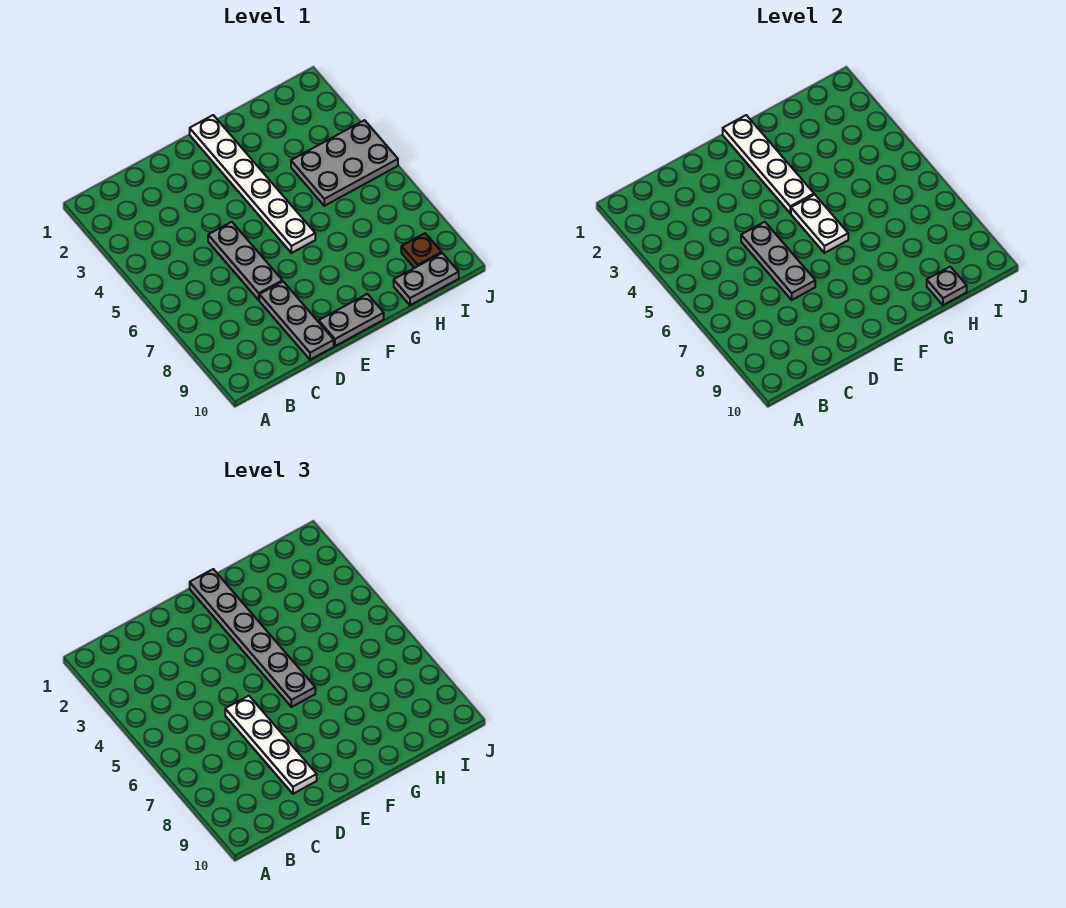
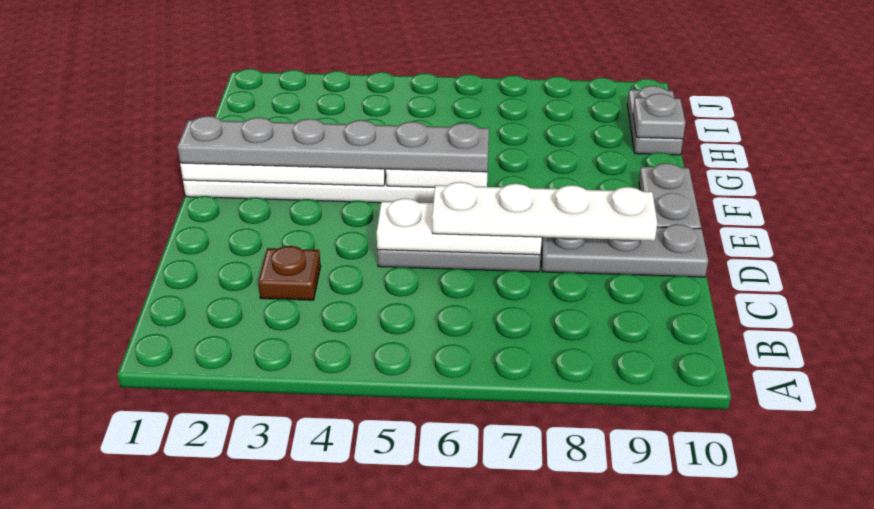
grey 1x3 plate [741,222,815,300] -> white 1x3 plate [377,198,542,255]
grey 2x3 plate [291,120,398,206] -> none
brown 1x1 plate [401,233,442,268] -> brown 1x1 plate moved to [258,246,321,300]

